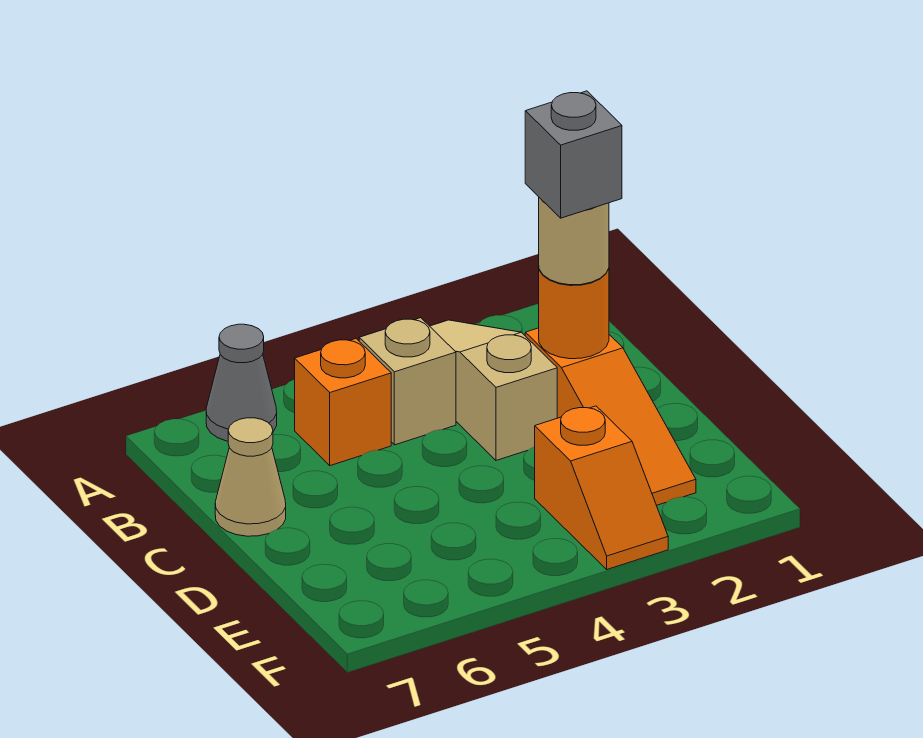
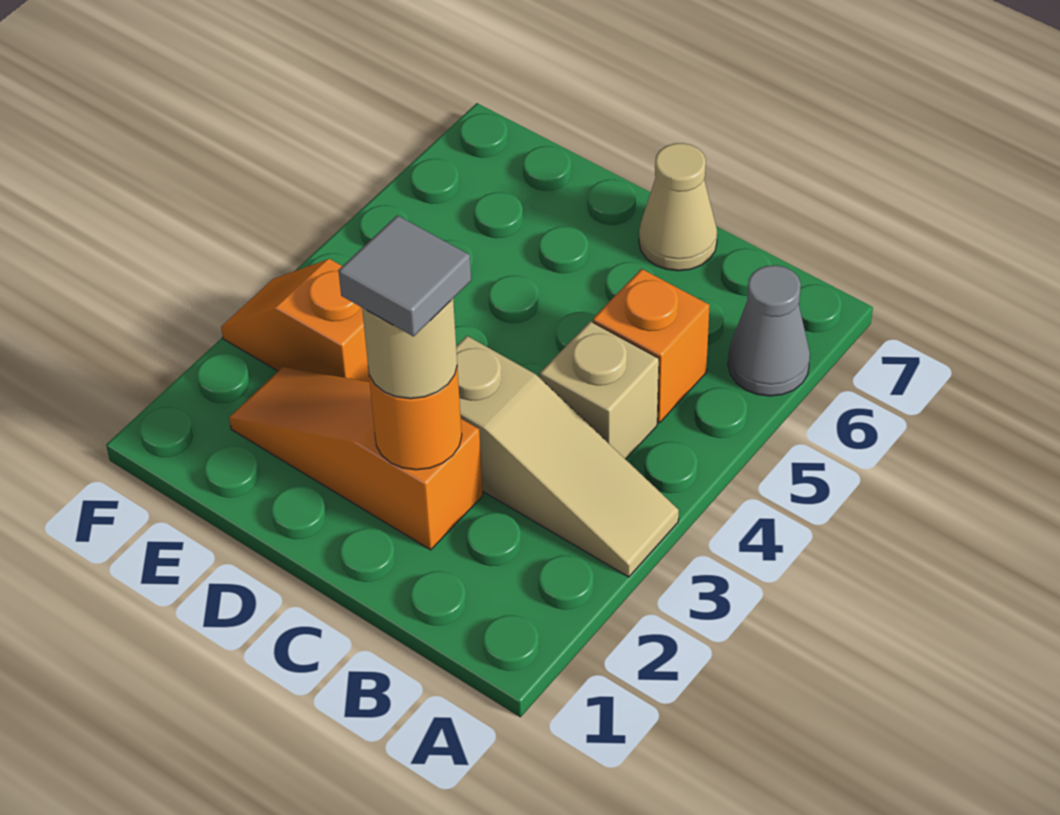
grey 1x1 brick [525,91,622,218] -> grey 1x1 tile [338,215,471,336]

